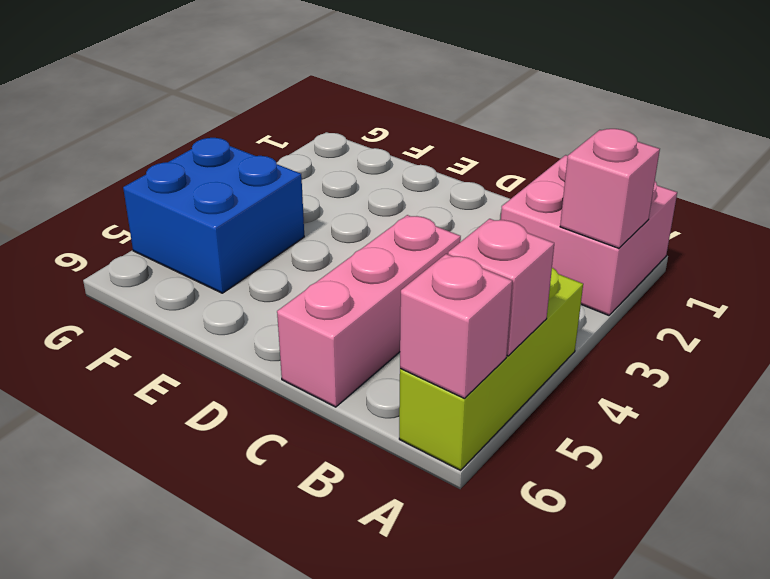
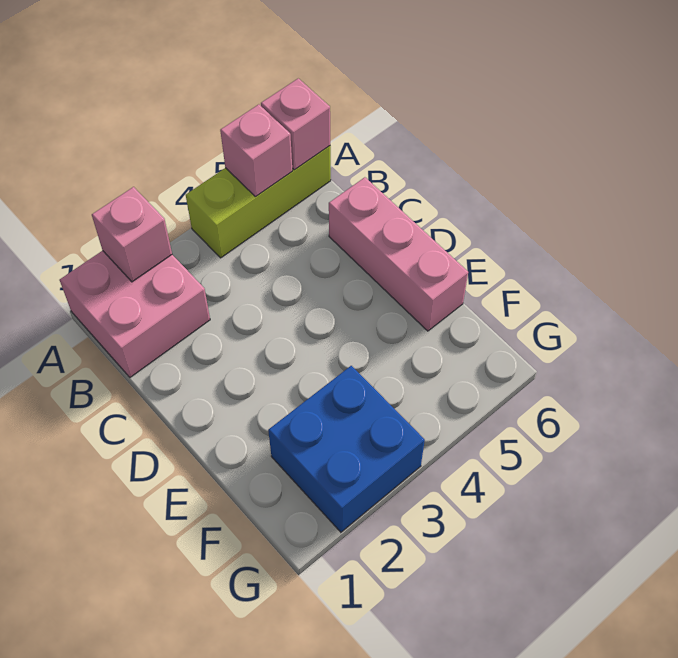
pink 1x3 brick [277,215,461,407] -> pink 1x3 brick turned to [329,177,468,331]
blue 2x2 brick [123,138,304,293] -> blue 2x2 brick moved to [268,366,425,532]

